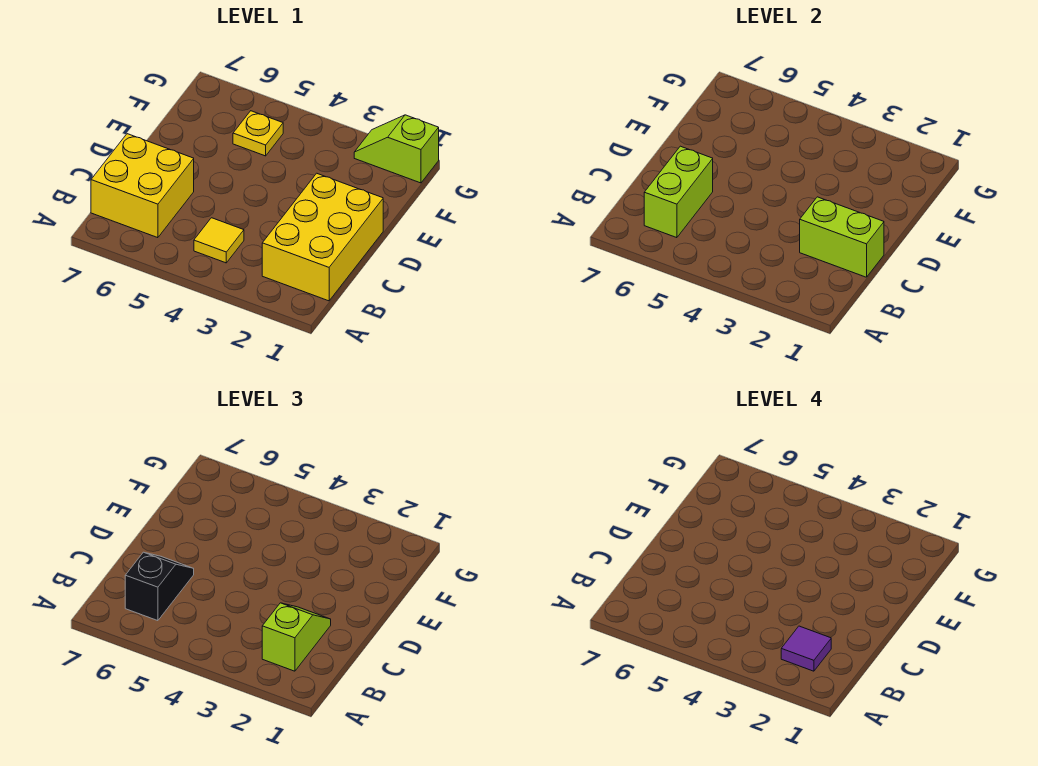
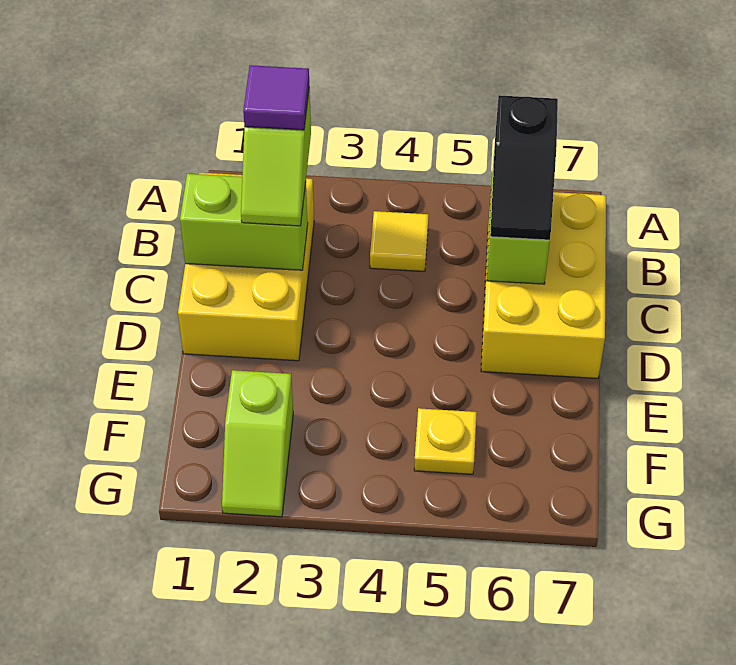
yellow 2x2 brick [91,134,194,238] -> yellow 2x3 brick [481,192,606,379]
lime 1x2 slope [354,115,439,183] -> lime 1x2 slope turned to [222,370,293,517]

